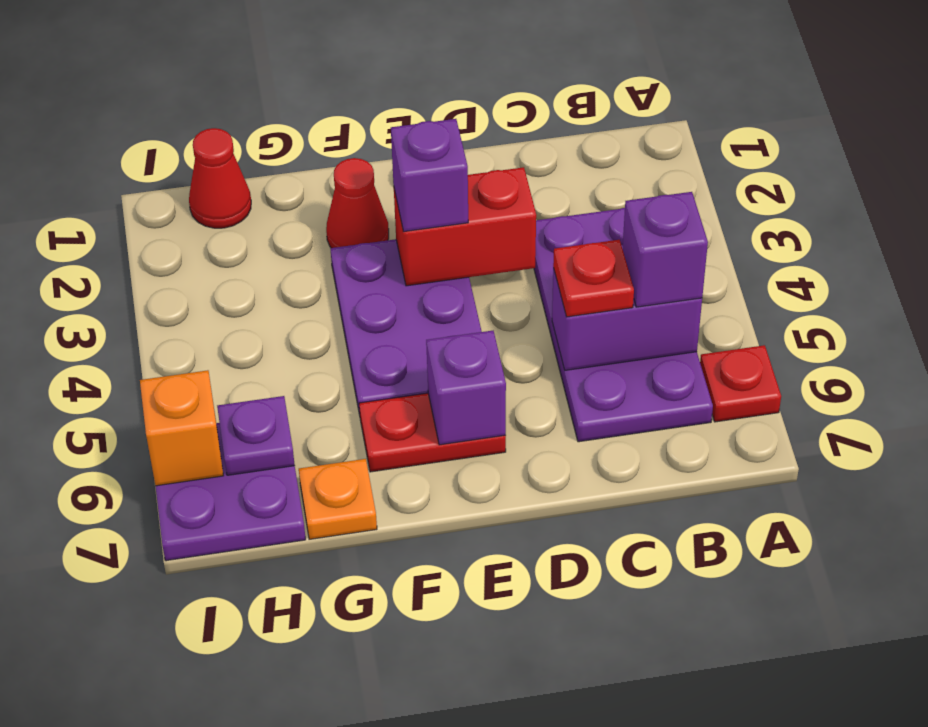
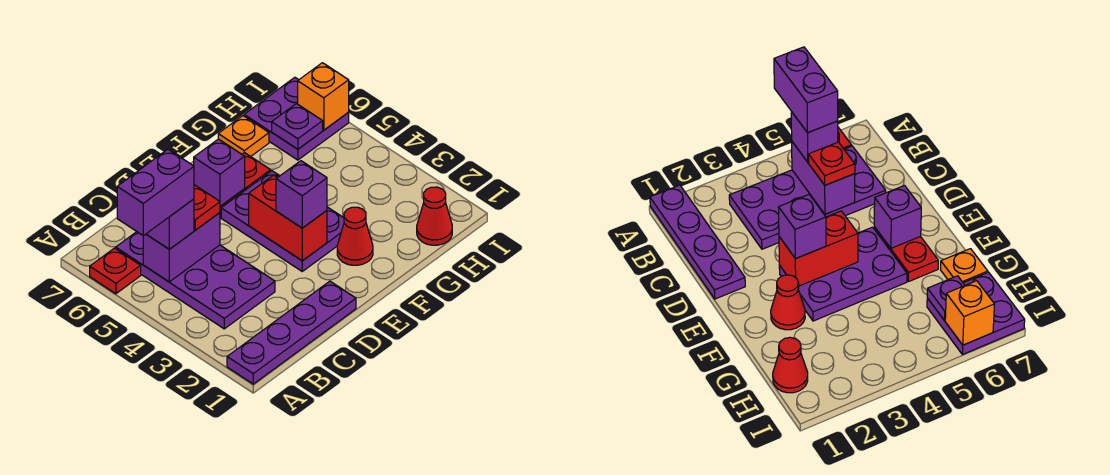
none -> purple 1x4 plate [227,281,356,384]
none -> purple 1x2 brick [117,149,194,236]
red 1x2 brick [394,167,536,286] -> red 1x2 brick turned to [249,175,327,261]

